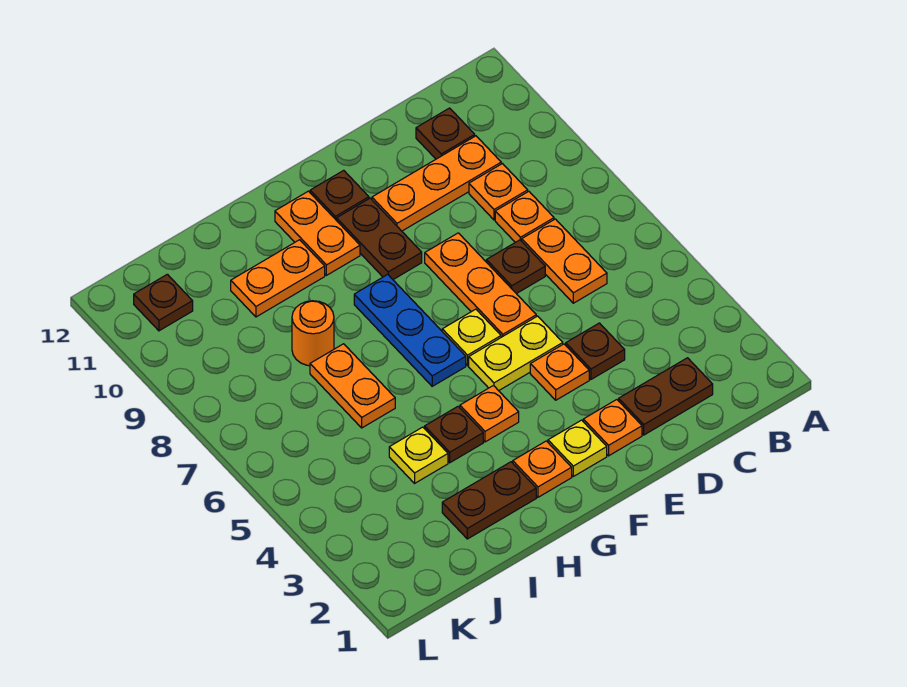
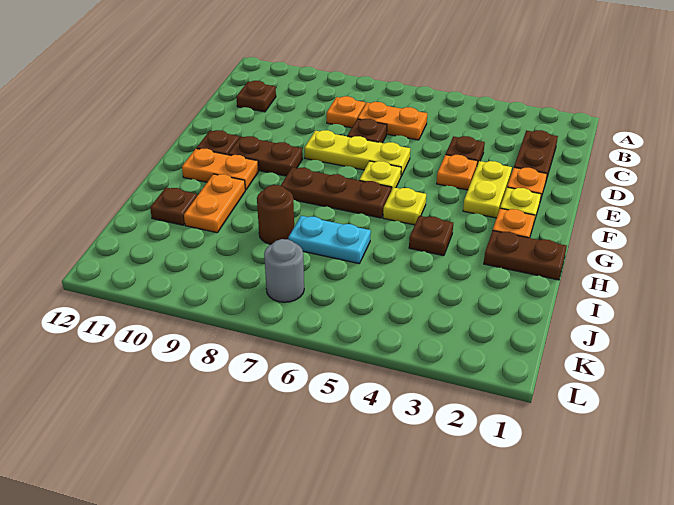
orange 1x1 plate [469,164,528,220] -> none
orange 1x3 plate [372,136,501,231] -> none
yellow 1x2 plate [469,316,563,391] -> yellow 1x2 plate moved to [463,161,512,218]
orange 1x3 plate [425,233,536,337] -> yellow 1x3 plate [304,130,410,176]
orange 1x1 plate [460,386,519,442] -> none
blue 1x3 plate [354,275,466,386] -> brown 1x3 plate [281,168,392,218]
brown 1x2 plate [442,462,536,539] -> brown 1x2 plate turned to [484,231,567,280]
yellow 1x1 plate [389,427,448,483] -> yellow 1x1 plate moved to [383,187,426,225]
orange 1x2 plate [310,344,395,428] -> cyan 1x2 plate [288,216,371,264]
orange 1x1 round brick [292,301,334,366] -> brown 1x1 round brick [257,185,294,244]
none -> grey 1x1 round brick [264,239,304,302]
brown 1x1 plate [134,274,193,331] -> brown 1x1 plate moved to [150,188,197,225]

